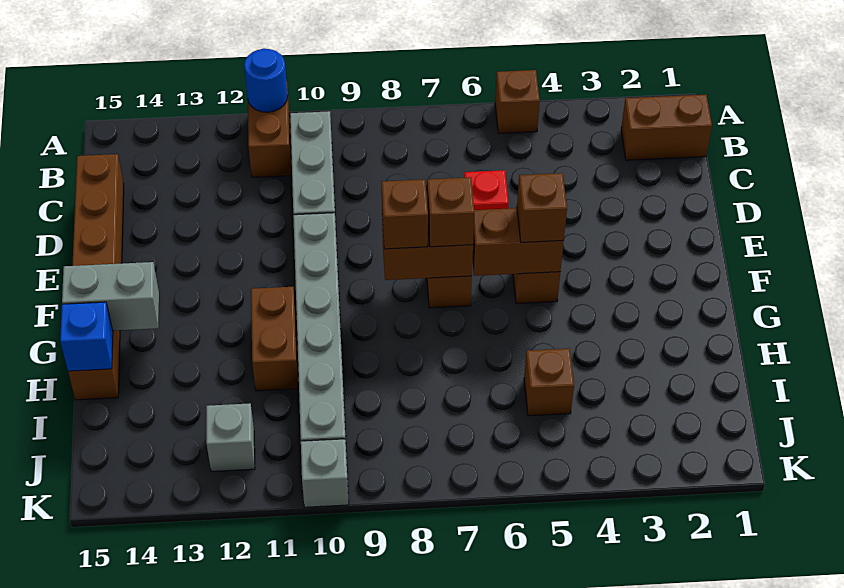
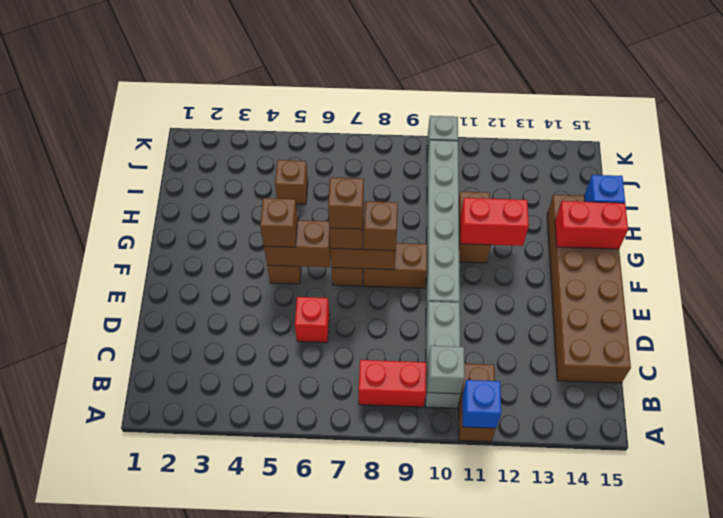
brown 1x1 brick [495,70,540,133] -> brown 1x1 brick moved to [328,177,364,229]
blue 1x1 round brick [244,49,287,112] -> blue 1x1 brick [462,380,501,428]
brown 1x2 brick [621,95,712,160] -> brown 1x2 brick moved to [364,243,427,288]
none -> red 1x2 brick [359,360,426,407]
brown 1x6 brick [68,154,124,400] -> brown 2x6 brick [547,195,631,383]
none -> red 1x2 brick [460,198,529,246]
grey 1x2 brick [62,262,159,331] -> red 1x2 brick [555,201,628,249]
grey 1x1 brick [206,403,255,471] -> grey 1x1 brick moved to [428,346,464,394]

